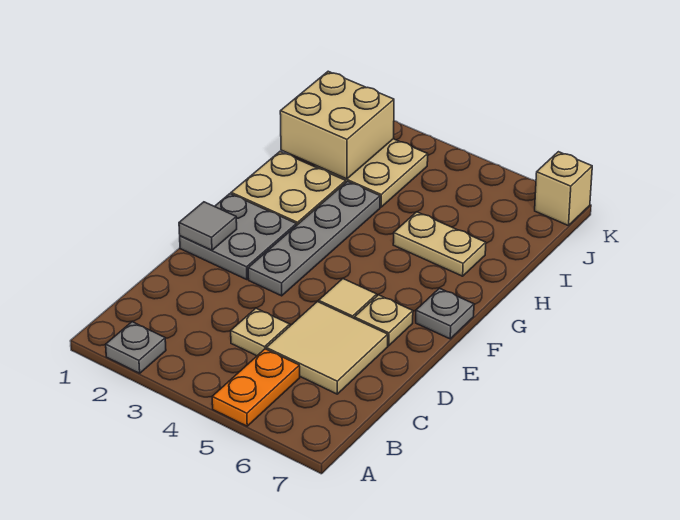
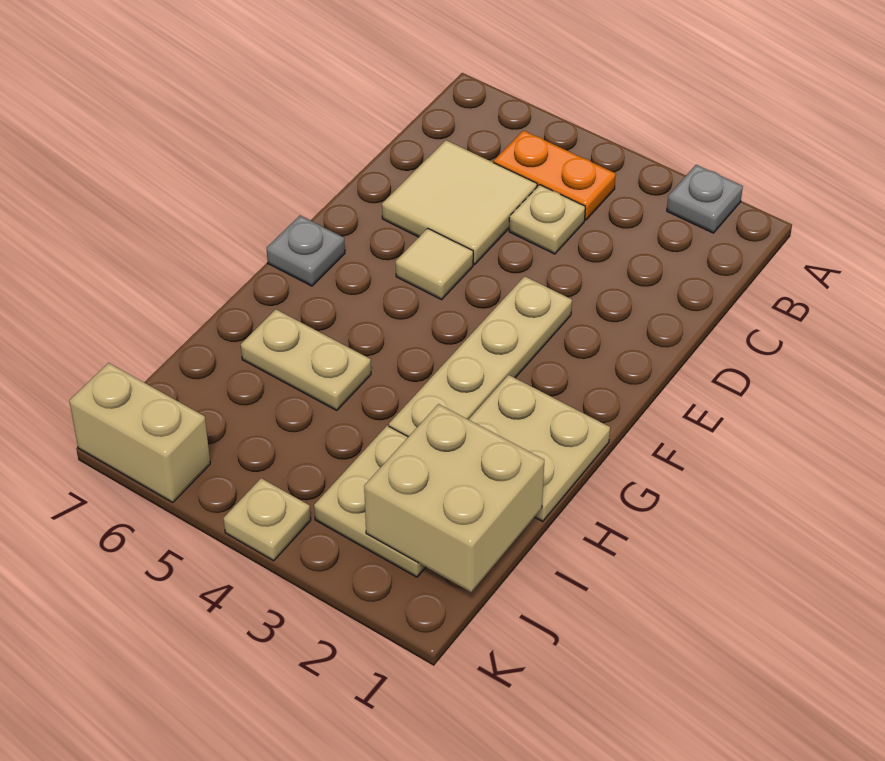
orange 1x2 plate [212,349,300,426] -> orange 1x2 plate turned to [494,130,616,220]
grey 2x2 plate [180,194,296,280] -> none
grey 1x1 tile [179,202,237,250] -> none
grey 1x4 plate [248,181,380,296] -> tan 1x4 plate [389,276,572,437]
tan 1x1 plate [354,295,413,346] -> tan 1x1 plate moved to [224,478,311,561]
tan 1x1 brick [535,152,592,226] -> tan 1x2 brick [69,363,210,502]

